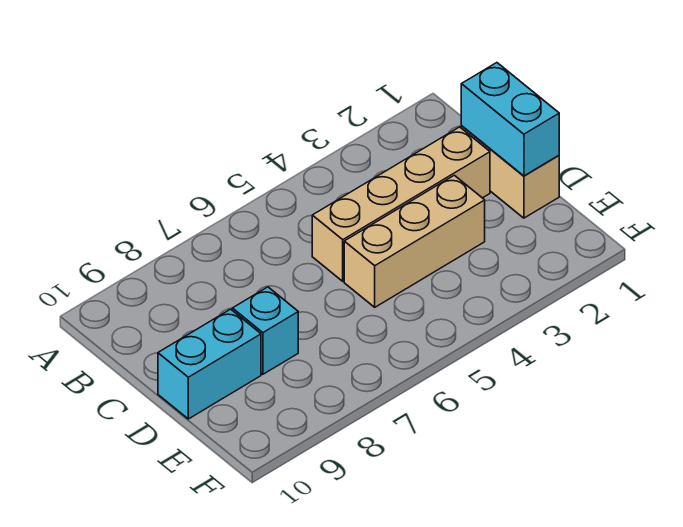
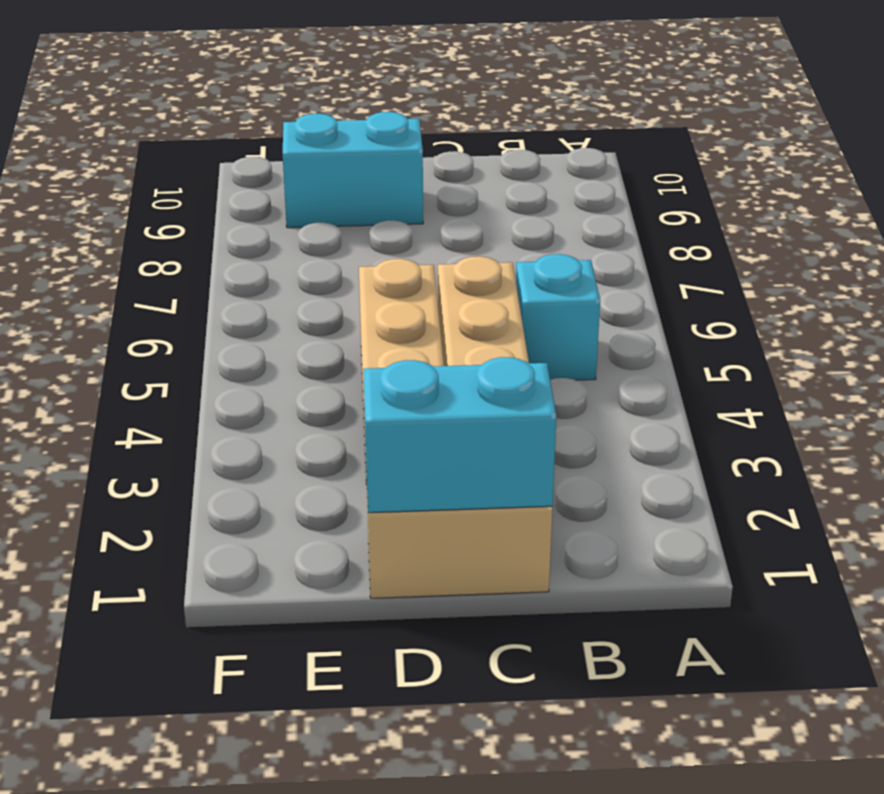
cyan 1x1 brick [232,287,298,374] -> cyan 1x1 brick moved to [516,254,600,380]
cyan 1x2 brick [158,309,261,419] -> cyan 1x2 brick turned to [283,112,423,228]

